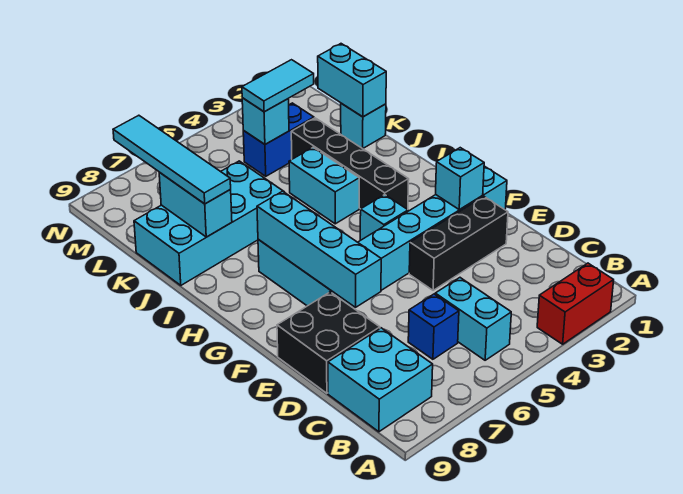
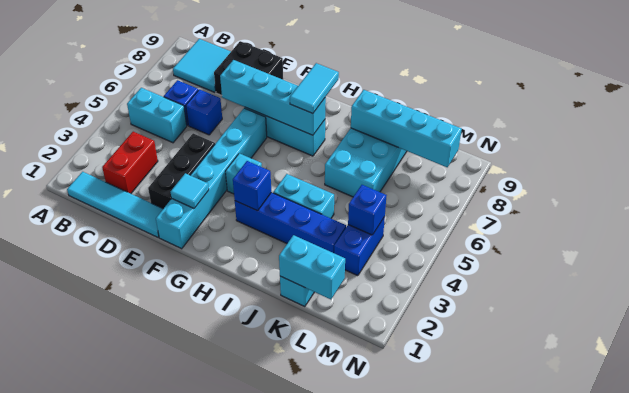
red 1x2 brick [537,263,614,344] -> red 1x2 brick moved to [102,132,158,194]
cyan 2x2 brick [328,328,433,432] -> cyan 2x2 tile [173,39,231,92]
none -> blue 1x1 brick [186,89,222,135]
cyan 1x1 brick [436,148,484,210] -> cyan 1x1 tile [171,173,209,208]
black 1x4 brick [291,118,409,210] -> blue 1x4 brick [235,192,346,253]
none -> blue 1x1 brick [233,161,271,211]
cyan 1x2 brick [159,172,232,237] -> cyan 1x4 brick [351,90,462,167]
cyan 1x4 tile [113,115,231,204] -> cyan 1x4 tile moved to [67,172,163,237]
cyan 1x2 tile [242,60,314,112] -> cyan 1x2 tile moved to [290,63,339,114]
cyan 1x1 brick [242,98,289,144] -> blue 1x1 brick [348,185,387,235]

